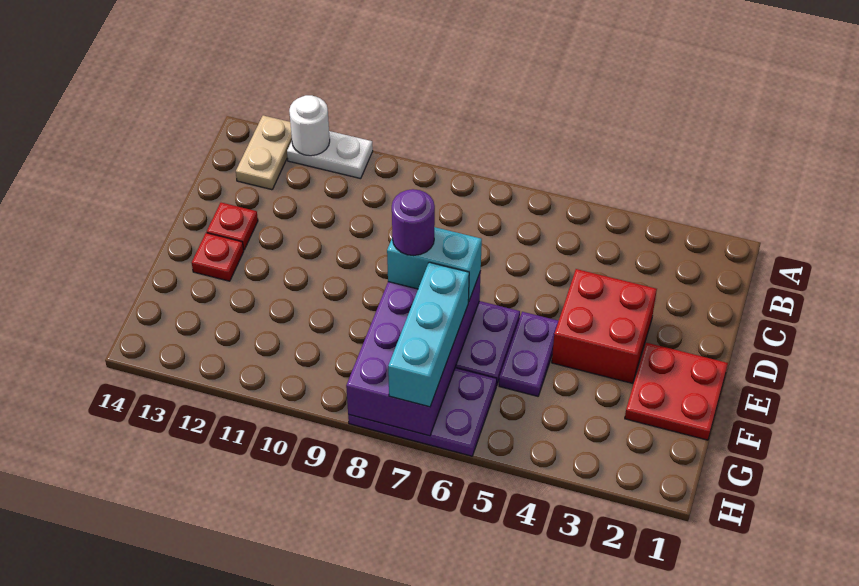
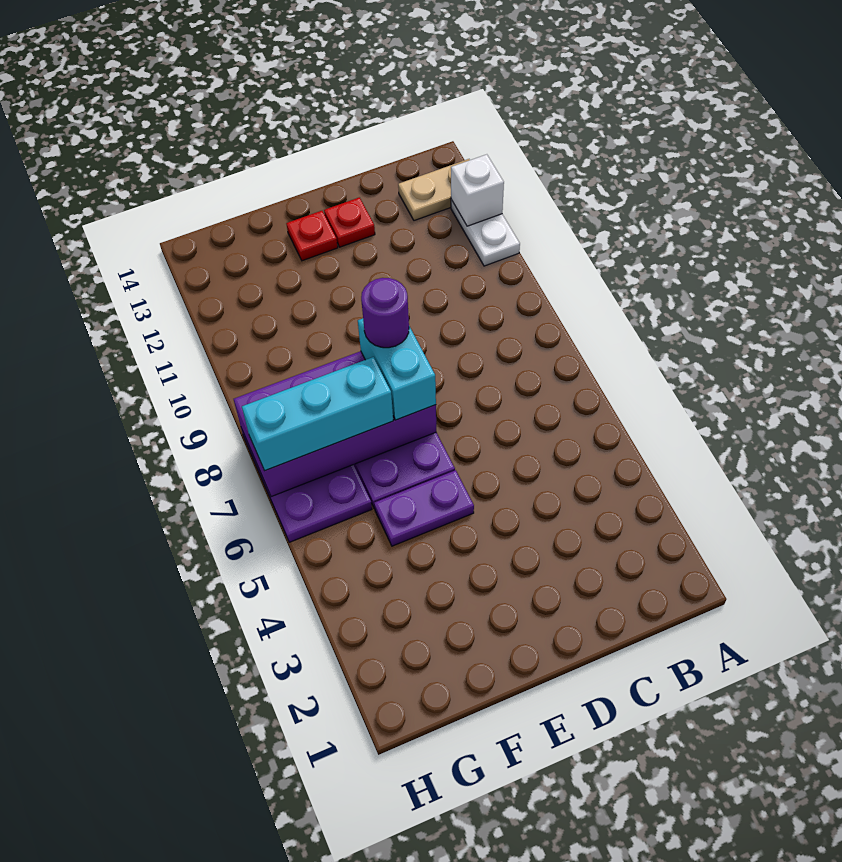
white 1x1 round brick [289,95,330,156] -> white 1x1 brick [451,154,504,226]
red 2x2 brick [552,269,657,384] -> none
red 2x2 plate [625,343,728,440] -> none

